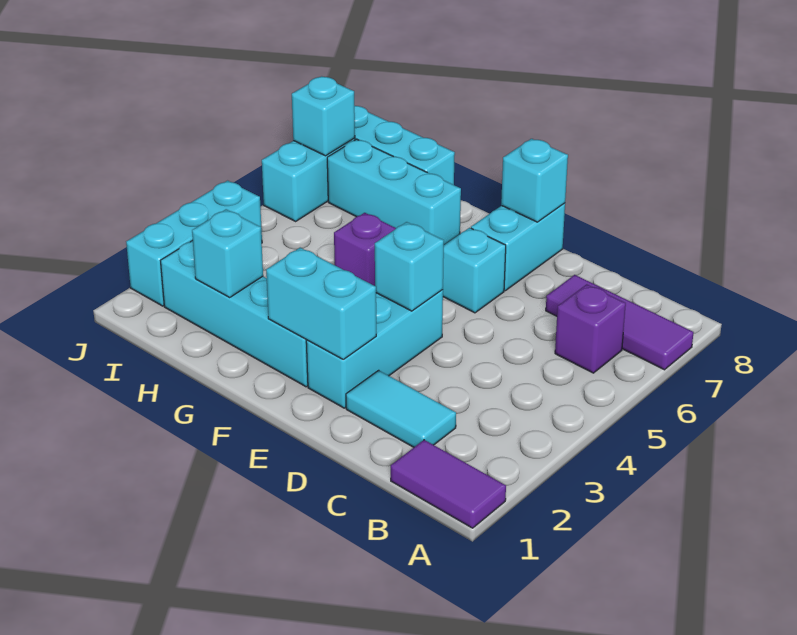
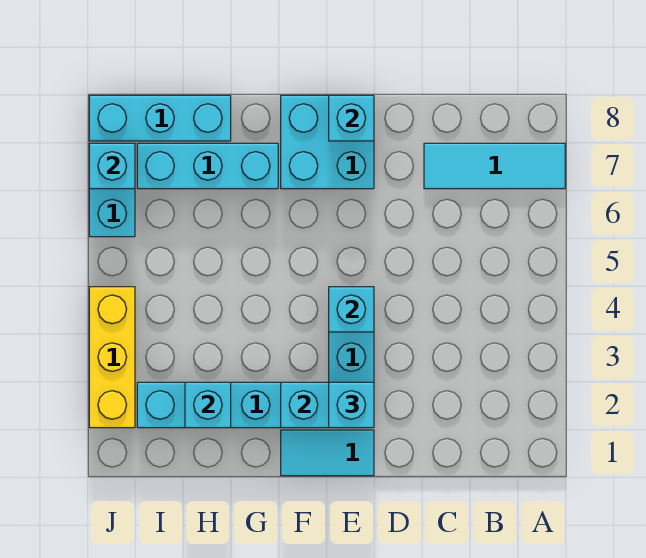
purple 1x2 tile [391,440,506,528] -> none
purple 1x3 tile [546,275,694,370] -> cyan 1x3 tile [424,143,565,189]
purple 1x1 brick [555,284,626,373] -> none
cyan 1x2 tile [346,370,456,447] -> cyan 1x2 tile moved to [281,430,374,476]
cyan 1x1 brick [443,228,506,313] -> cyan 1x1 brick moved to [329,382,374,428]
cyan 1x2 brick [471,203,565,291] -> cyan 2x2 brick [281,95,374,189]
purple 1x1 brick [334,213,396,286] -> none
cyan 1x3 brick [126,181,262,306] -> yellow 1x3 brick [89,287,135,428]

